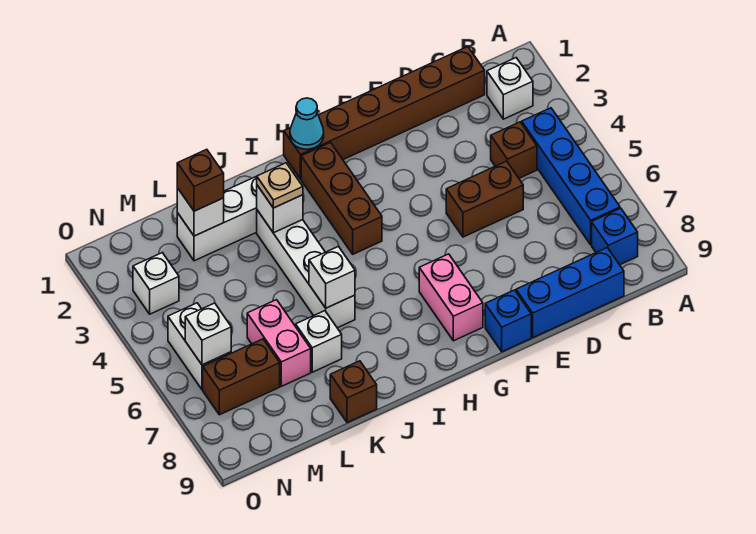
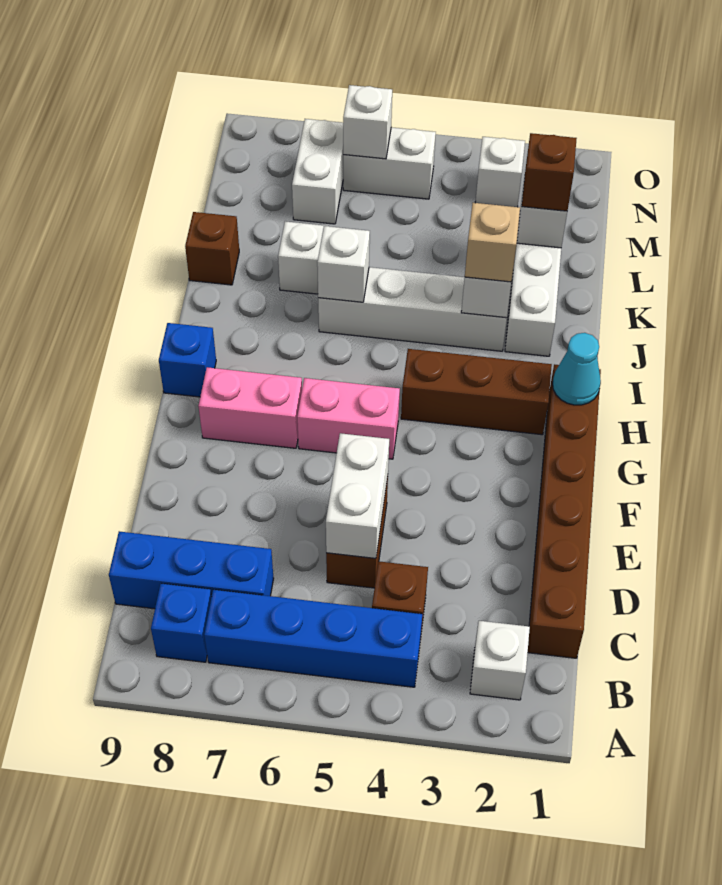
blue 1x3 brick [516,248,624,337] -> blue 1x3 brick turned to [109,531,274,609]
none -> white 1x2 brick [326,433,389,558]
blue 1x1 brick [485,290,531,352] -> blue 1x1 brick moved to [159,323,216,397]
tan 1x1 plate [257,163,303,208] -> tan 1x1 brick [465,203,520,282]
pink 1x2 brick [247,300,311,386] -> pink 1x2 brick moved to [297,378,400,459]
brown 1x2 brick [203,339,280,415] -> white 1x2 brick [292,119,343,224]

